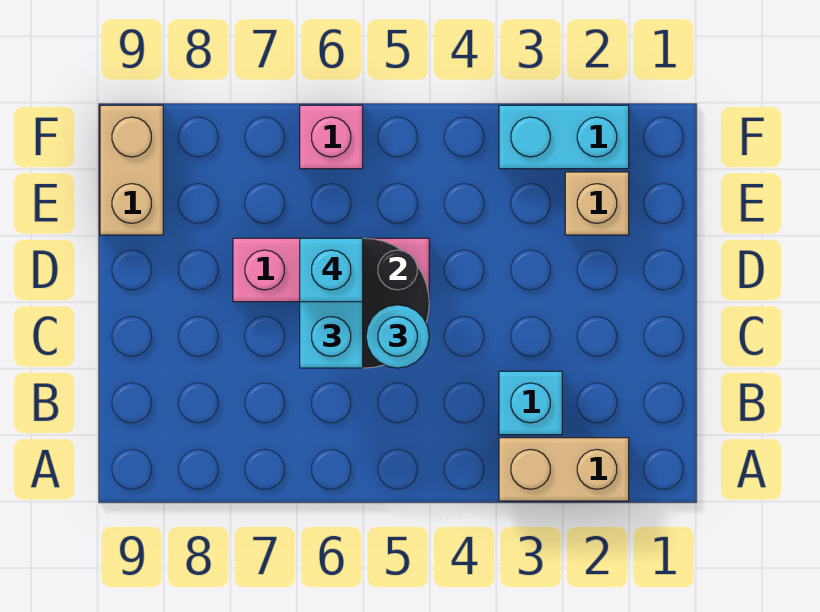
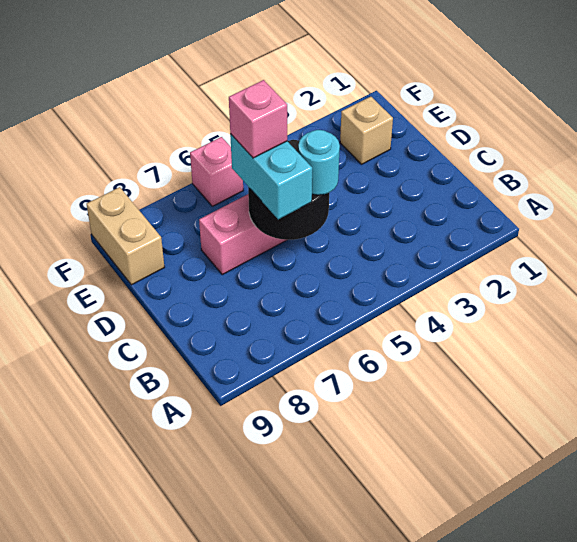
tan 1x2 brick [499,438,629,501] -> none
cyan 1x1 brick [499,371,562,435] -> none
cyan 1x1 brick [300,238,363,302] -> pink 1x1 brick [229,80,287,158]
cyan 1x2 brick [499,105,629,169] -> none

